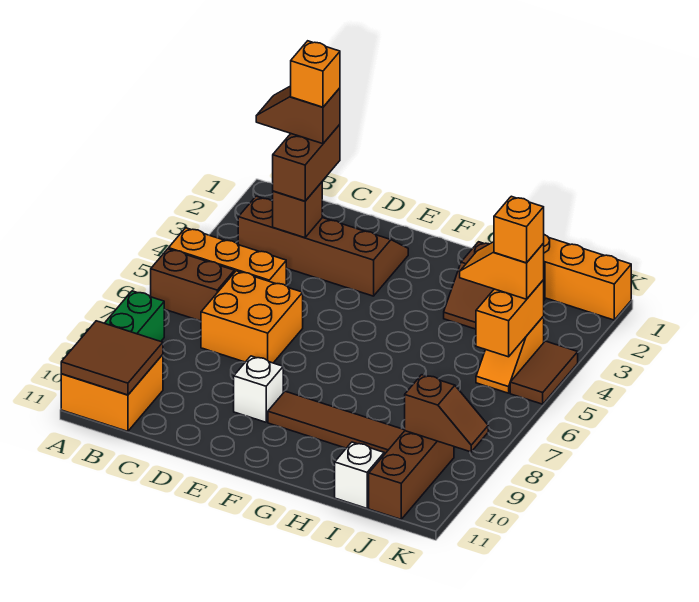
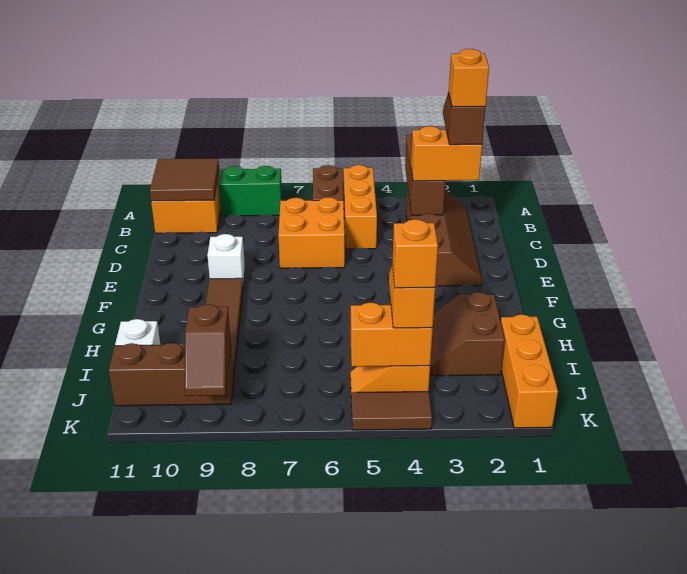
brown 1x2 brick [273,125,340,201] -> orange 1x2 brick [411,126,482,181]
brown 1x1 brick [273,182,322,238] -> brown 1x3 brick [405,134,445,215]

